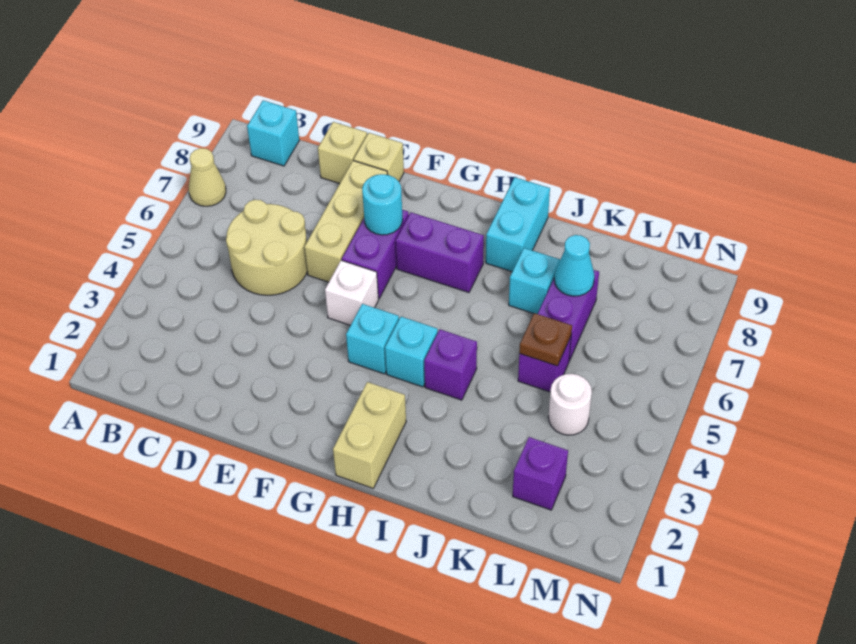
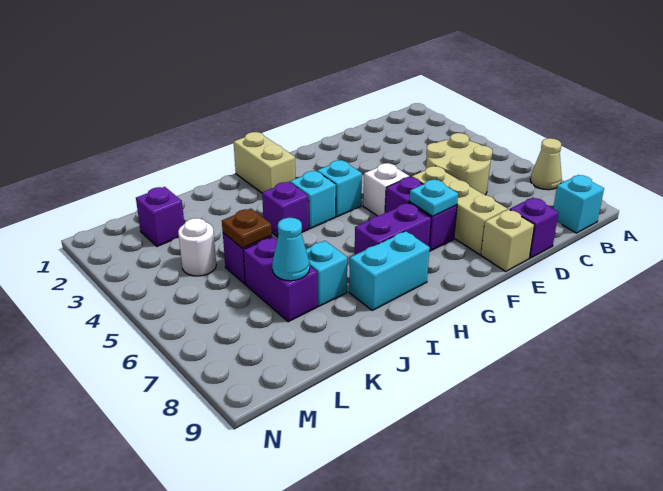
tan 1x1 brick [318,122,367,184] -> purple 1x1 brick [510,198,559,258]
cyan 1x1 round brick [362,174,403,235] -> cyan 1x1 plate [410,179,458,216]
cyan 1x2 brick [486,177,550,272] -> cyan 1x2 brick turned to [349,231,430,310]

